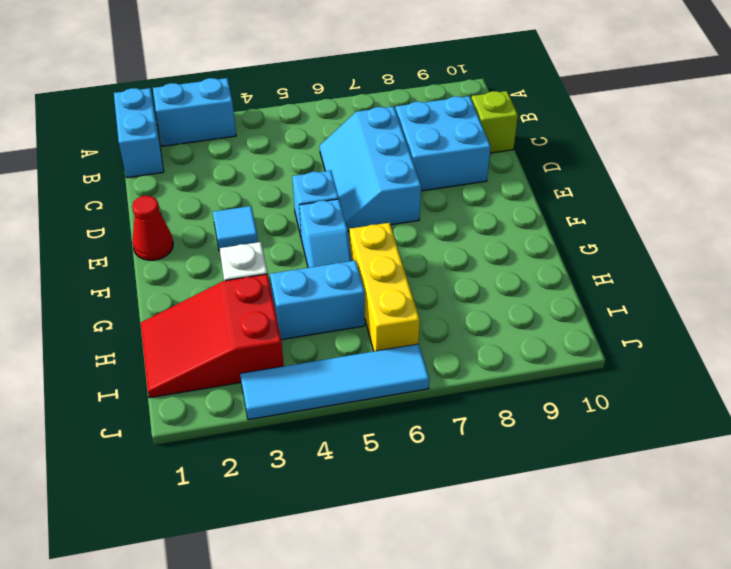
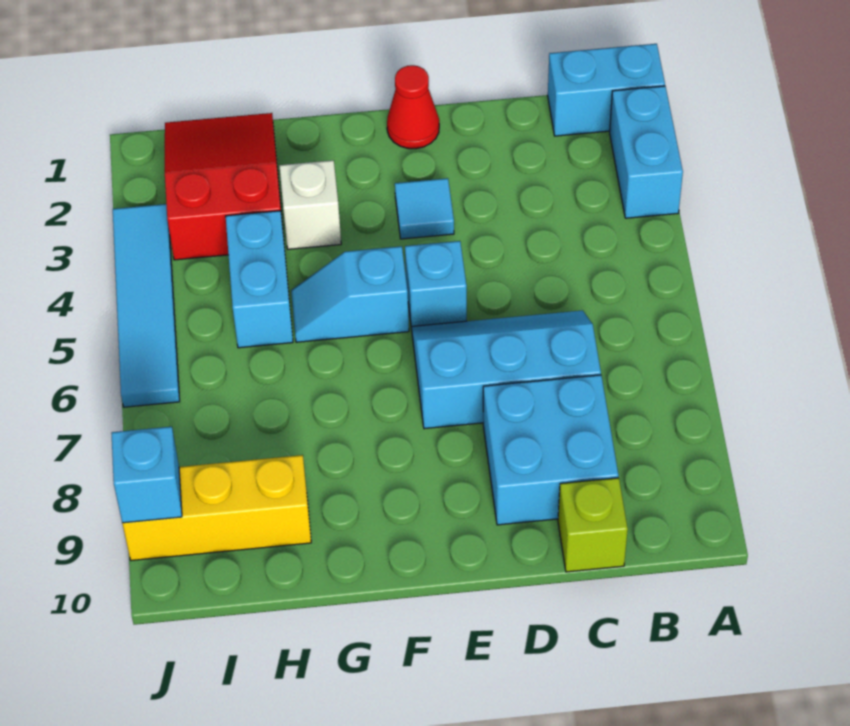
yellow 1x3 brick [349,223,420,351] -> yellow 1x3 brick moved to [122,455,311,561]
none -> cyan 1x1 brick [112,427,182,523]

